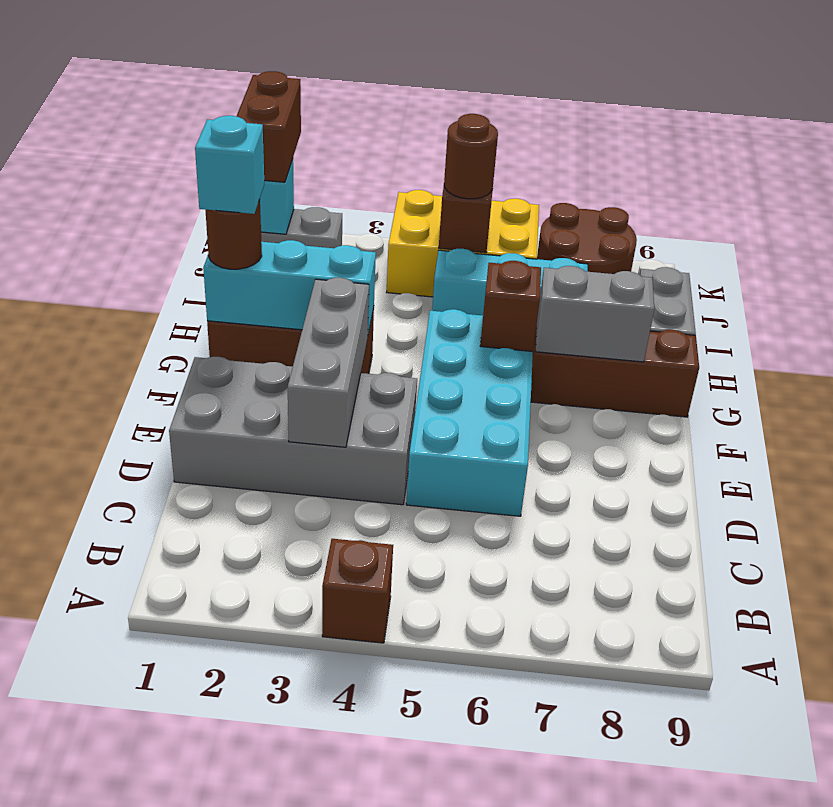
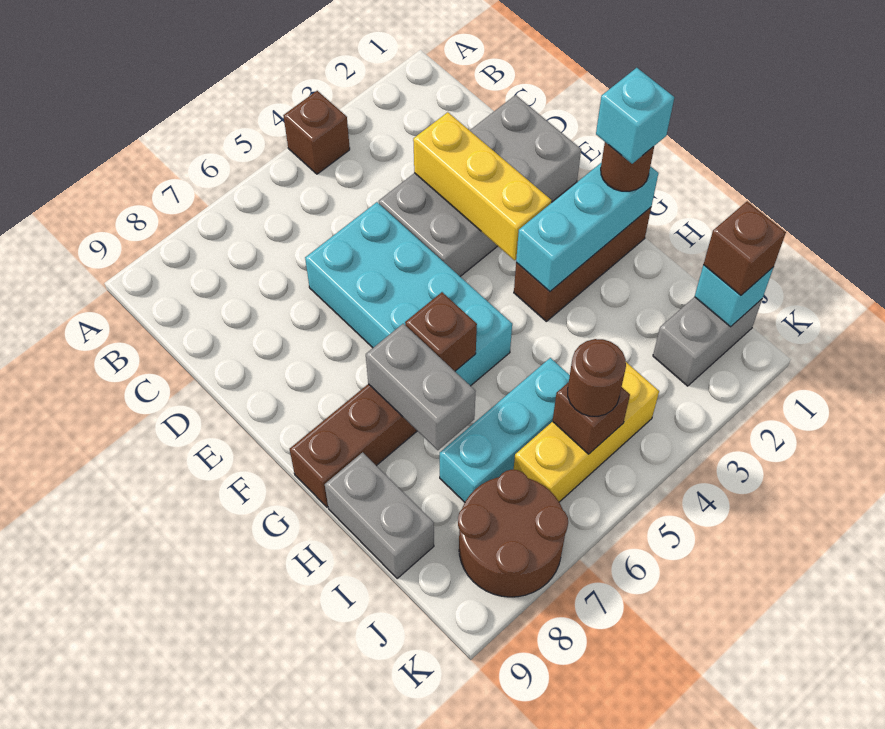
grey 1x3 brick [288,278,369,447] -> yellow 1x3 brick [413,112,552,260]
grey 1x2 brick [536,266,655,362] -> grey 1x2 brick turned to [366,324,476,450]
brown 1x2 brick [236,71,301,182] -> brown 1x1 brick [703,201,786,295]
yellow 2x3 brick [387,190,539,297] -> yellow 1x3 brick [513,362,659,502]

